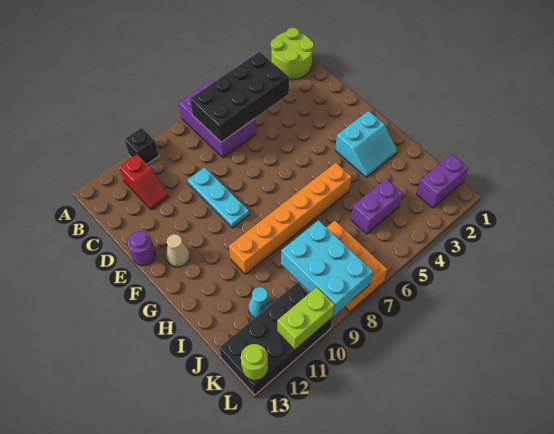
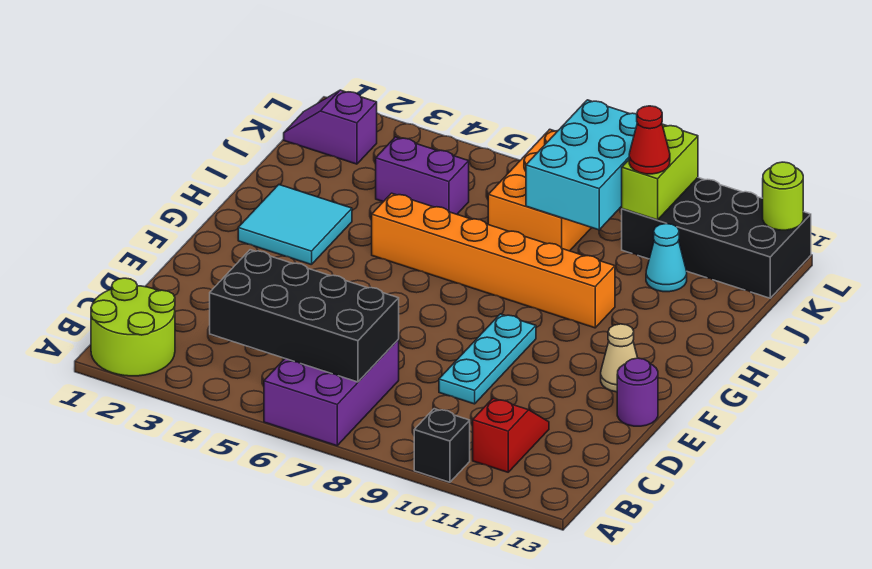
cyan 2x2 slope [335,111,397,177] -> cyan 2x2 tile [238,185,352,265]
purple 1x2 brick [417,154,469,208] -> purple 1x2 slope [284,90,377,164]
none -> red 1x1 cone [629,106,670,174]
lime 1x2 brick [277,287,335,350] -> lime 1x2 brick turned to [622,124,698,220]

